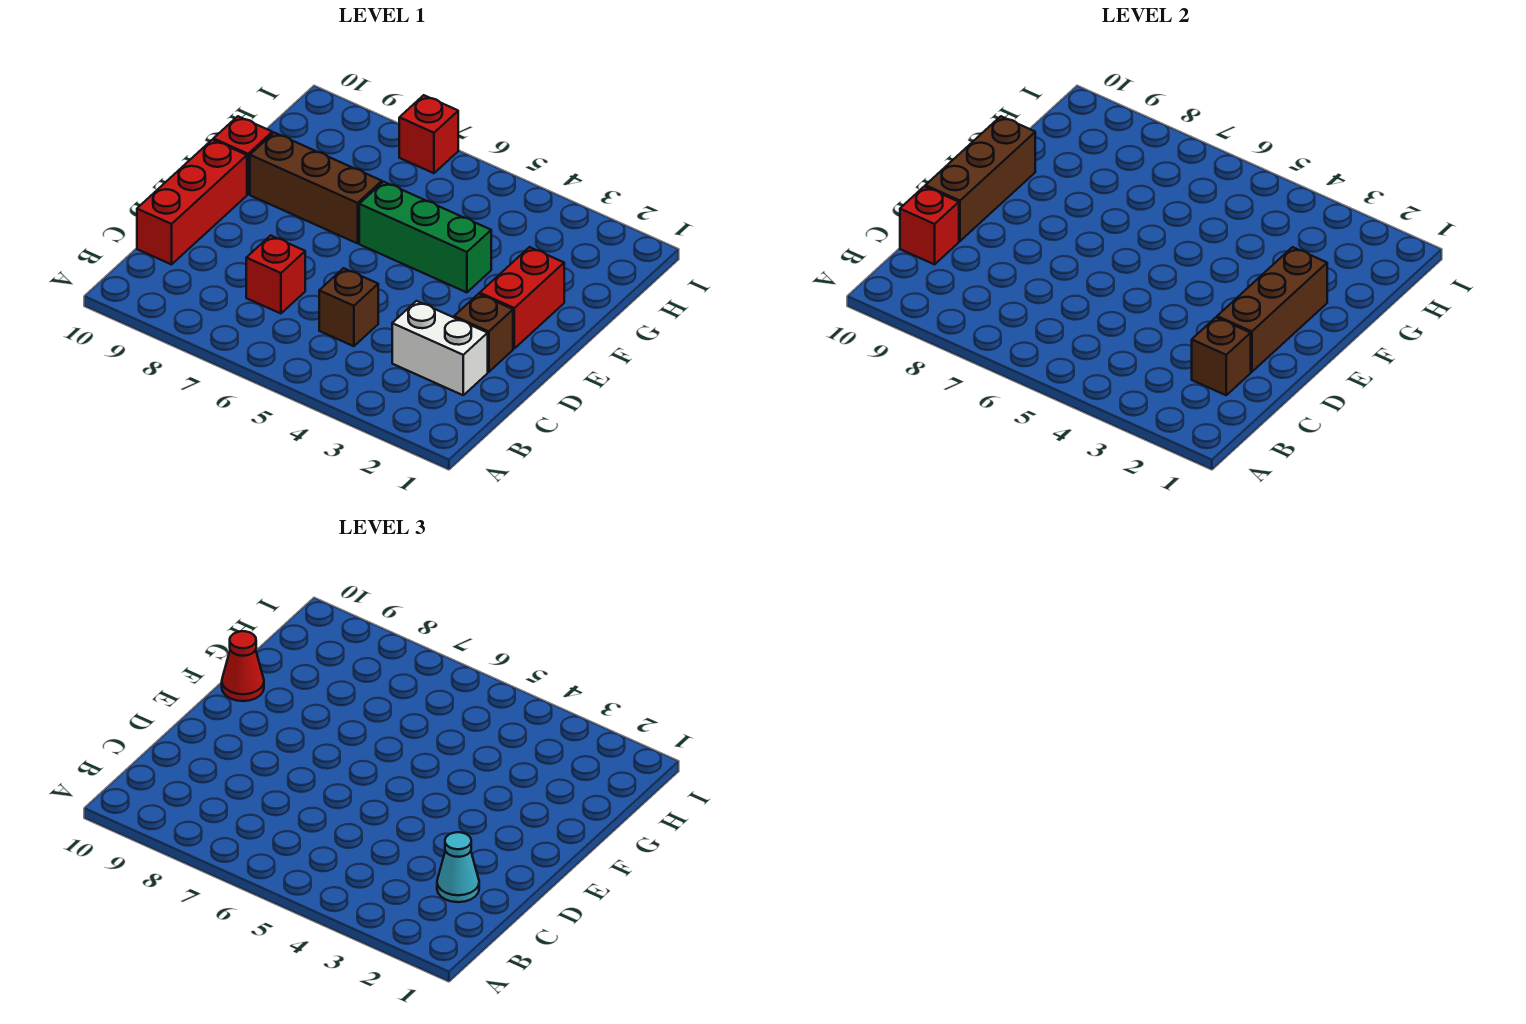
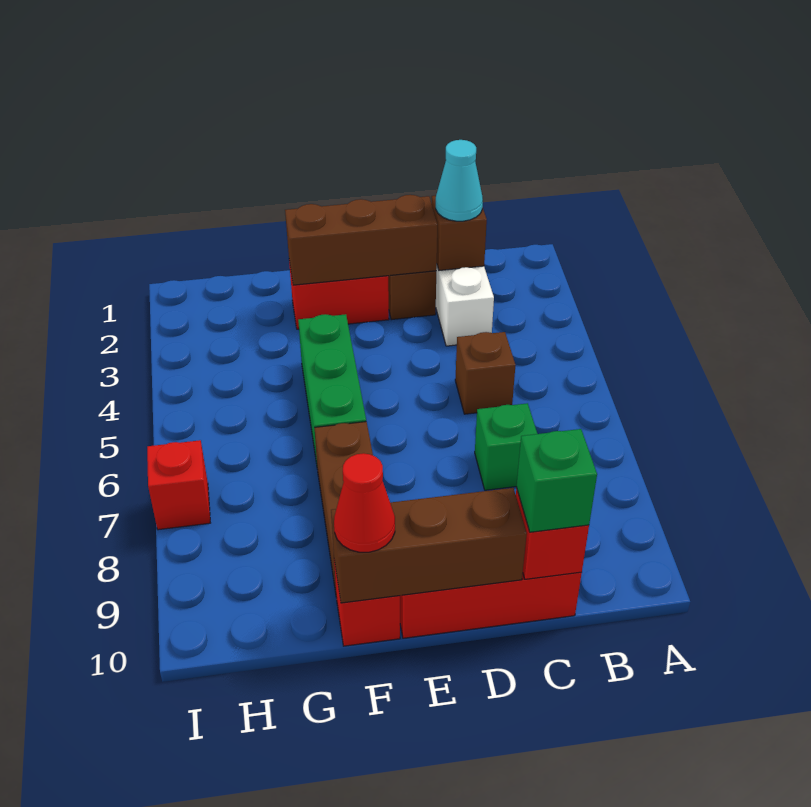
red 1x1 brick [246,235,305,314] -> green 1x1 brick [475,403,537,490]
none -> green 1x1 brick [517,429,597,532]

